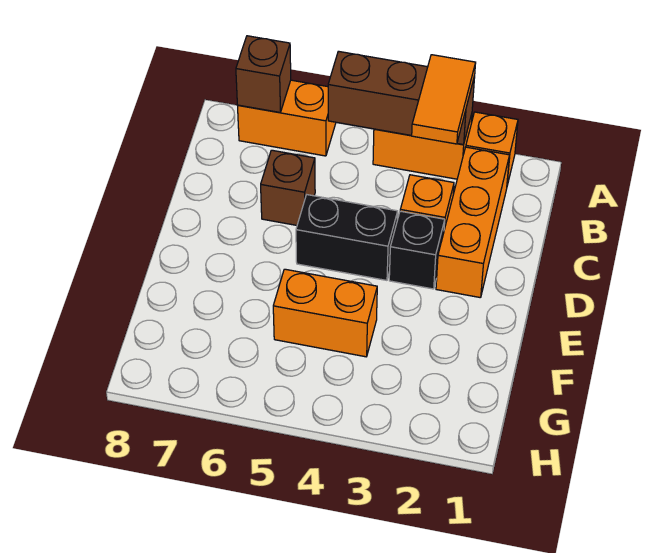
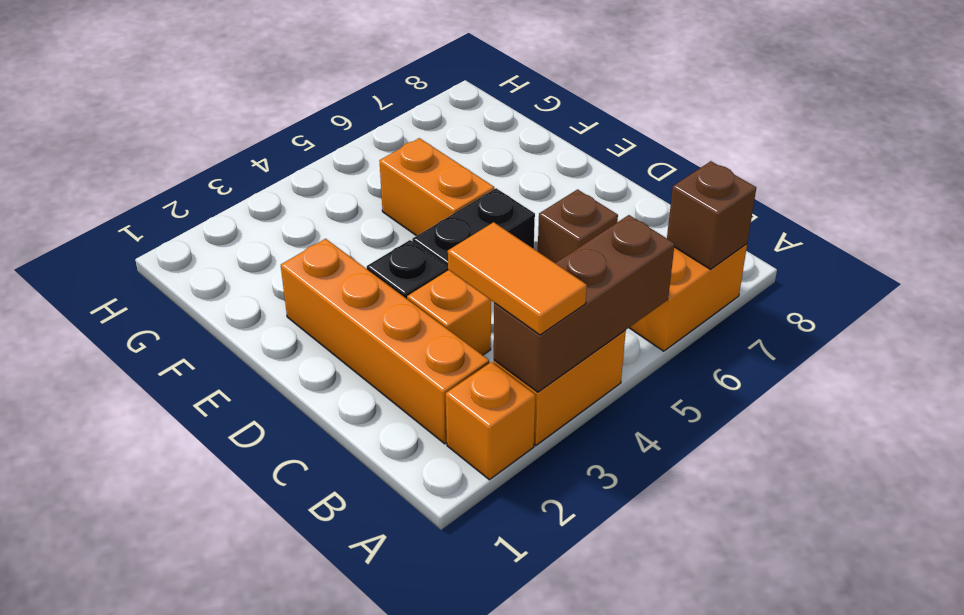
orange 1x3 brick [436,147,510,298] -> orange 1x4 brick [281,239,489,444]
orange 1x2 brick [273,269,377,357] -> orange 1x2 brick turned to [379,138,494,236]

